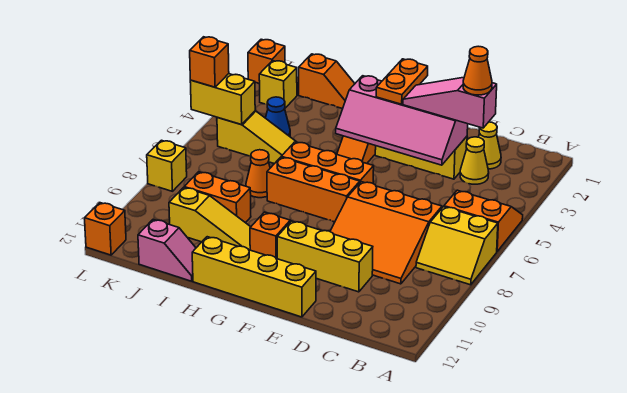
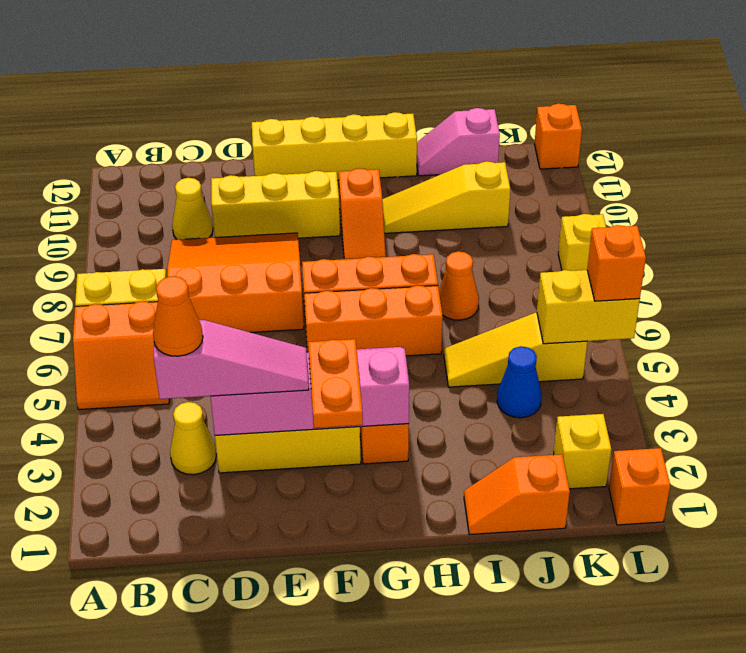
yellow 1x1 cone [479,122,501,169] -> yellow 1x1 cone moved to [172,178,213,240]
orange 1x2 brick [184,172,251,223] -> none

